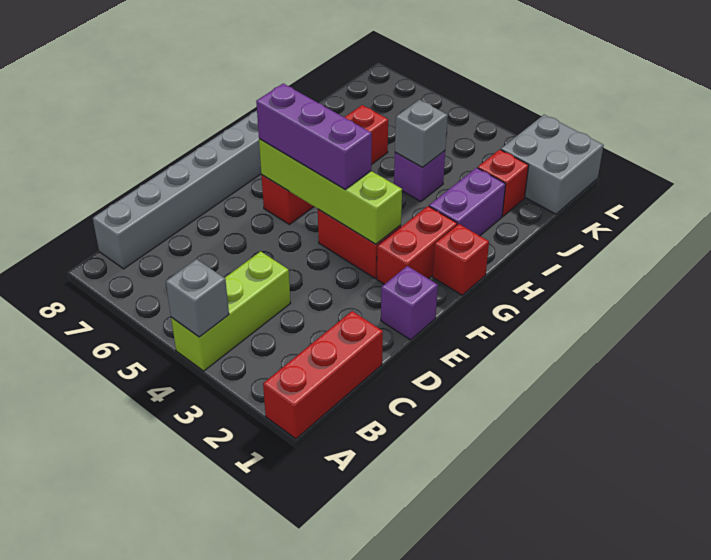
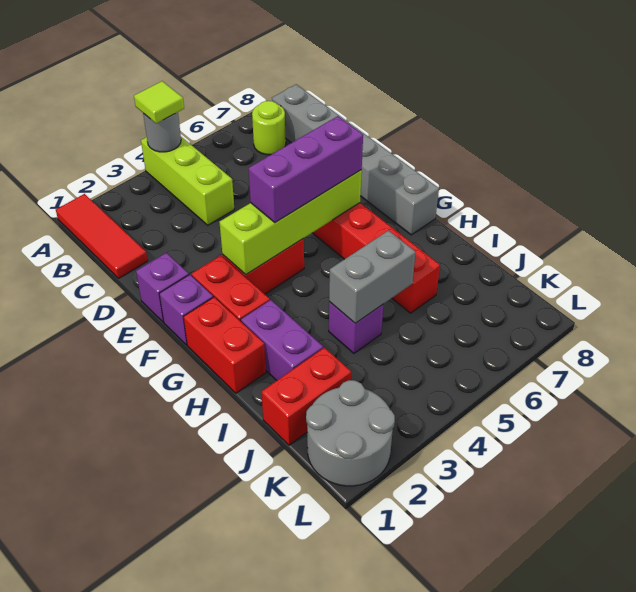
red 1x3 brick [263,311,383,439] -> red 1x3 tile [56,194,148,278]
grey 1x1 brick [166,259,229,337] -> grey 1x1 round brick [143,112,181,152]
none -> lime 1x1 tile [134,81,184,123]
none -> lime 1x1 round brick [252,101,286,155]
none -> purple 1x1 brick [159,275,213,345]
red 1x1 brick [433,224,489,295] -> red 1x2 brick [184,297,266,393]
grey 1x1 brick [395,100,448,168] -> grey 1x2 brick [329,231,416,323]
red 1x1 brick [478,150,529,216] -> red 1x2 brick [262,348,351,445]
grey 2x2 brick [501,115,604,214] -> grey 2x2 round brick [306,380,395,486]

